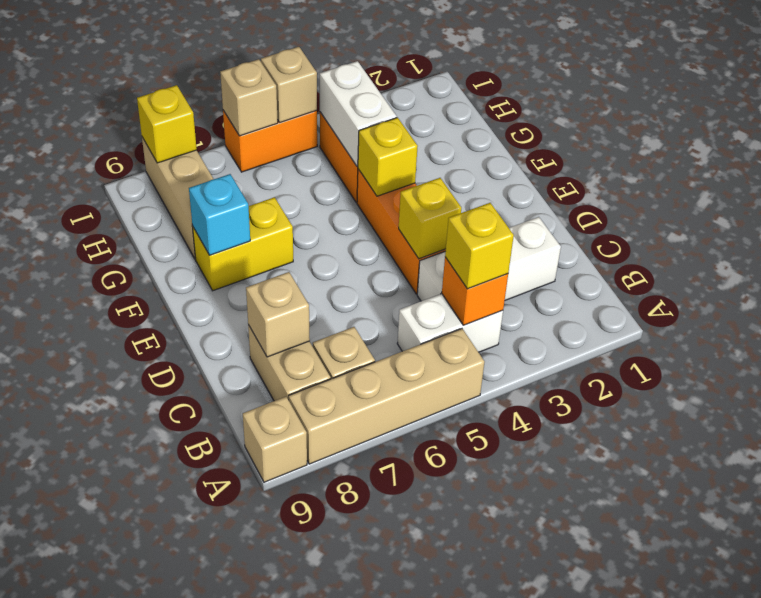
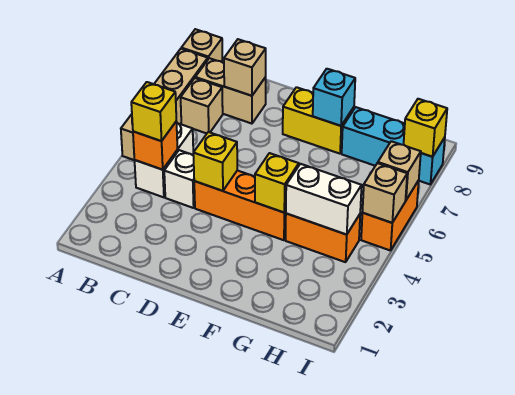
white 1x3 brick [417,217,561,301] -> white 1x1 brick [164,150,195,208]
yellow 1x2 brick [192,197,293,291] -> yellow 1x2 brick turned to [283,87,354,154]
tan 1x3 brick [142,137,213,259] -> cyan 1x3 brick [342,107,445,184]

